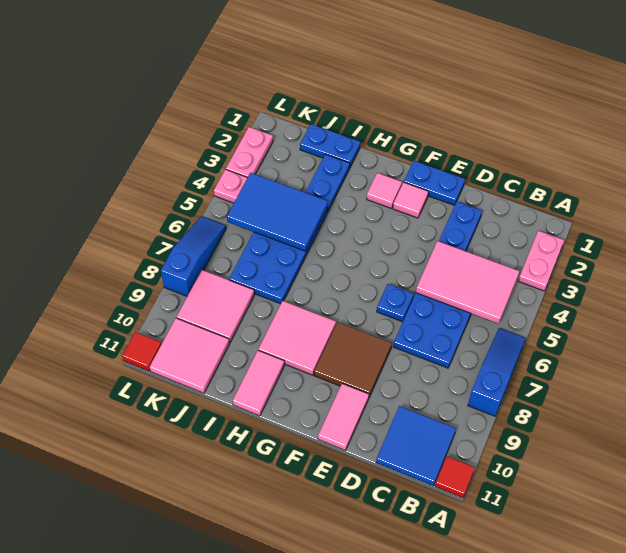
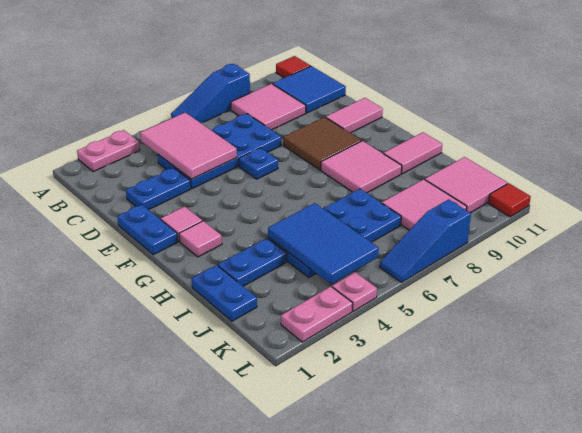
none -> pink 2x2 tile [231,84,306,130]

